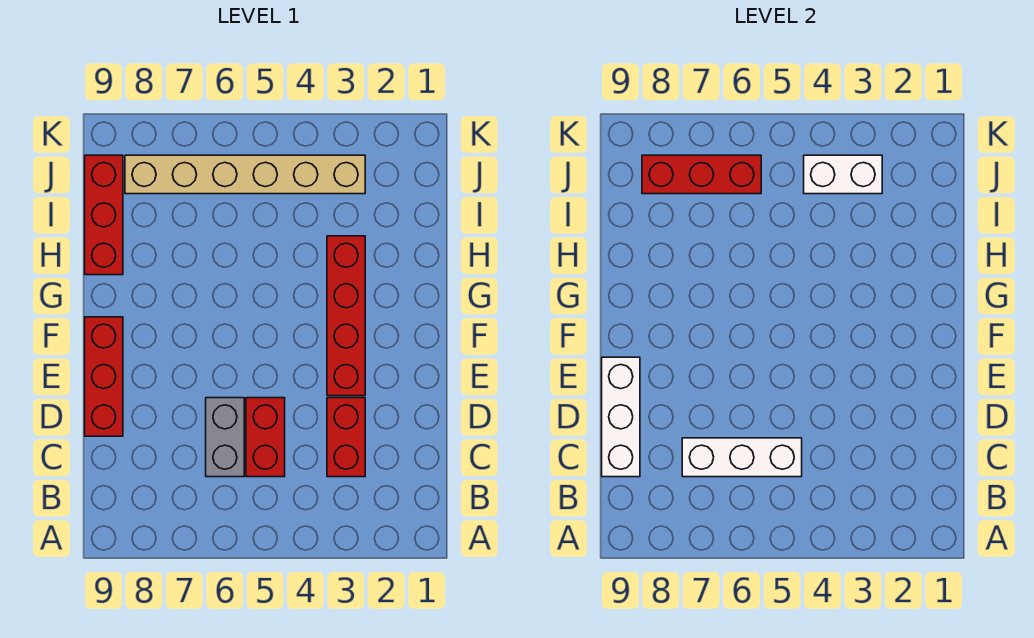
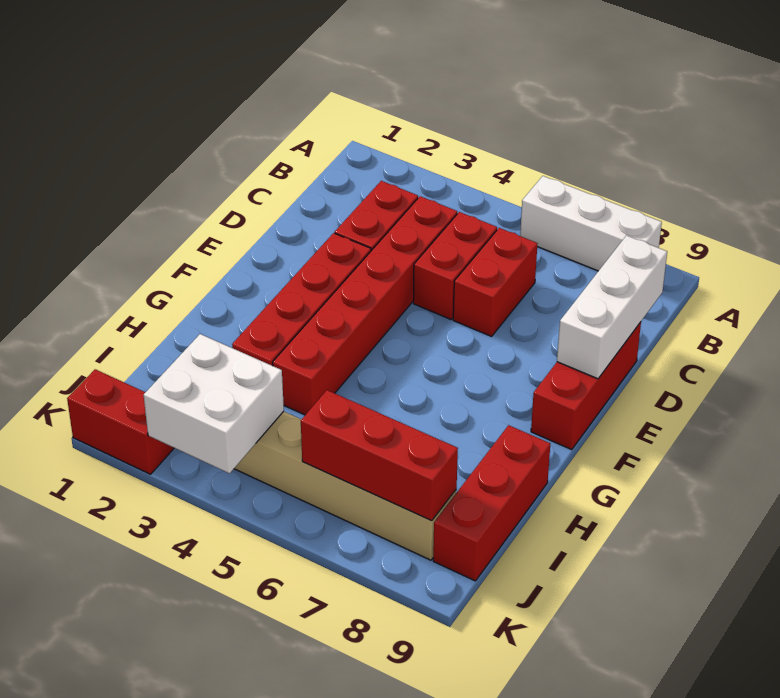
none -> red 1x6 brick [273,196,457,415]
white 1x3 brick [682,438,802,477] -> white 1x3 brick moved to [520,176,662,271]
grey 1x2 brick [206,398,244,477] -> red 1x2 brick [453,228,537,336]
white 1x2 brick [804,155,882,194] -> white 2x2 brick [144,334,284,473]
none -> red 1x2 brick [67,369,174,474]

